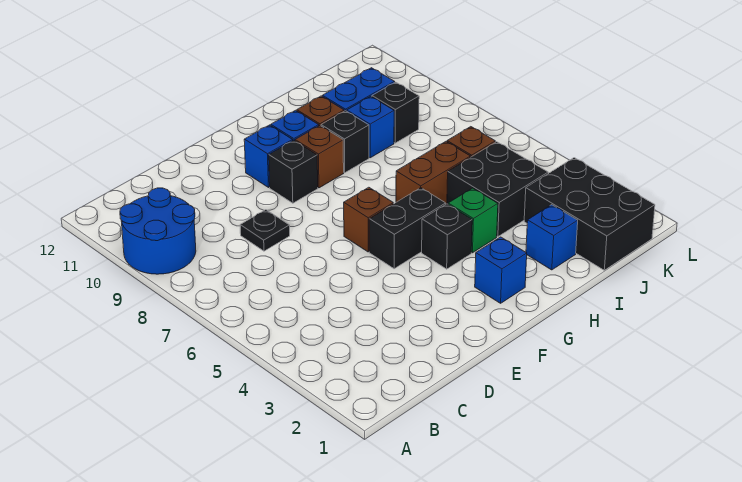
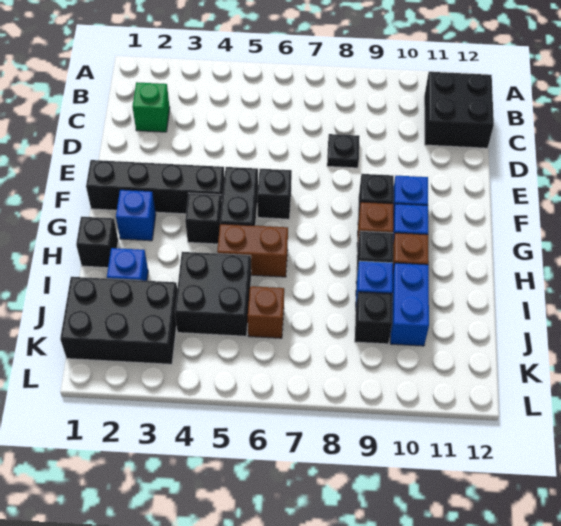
blue 2x2 round brick [120,188,196,274] -> none
none -> black 2x2 brick [424,72,494,148]
none -> black 1x4 brick [86,160,225,214]
brown 1x1 brick [344,187,393,252] -> black 1x1 brick [257,169,292,219]
none -> black 1x1 brick [76,217,118,268]
green 1x1 brick [448,188,498,253] -> green 1x1 brick moved to [132,82,170,132]
brown 1x2 brick [396,142,471,204] -> brown 1x2 brick turned to [217,224,288,277]

